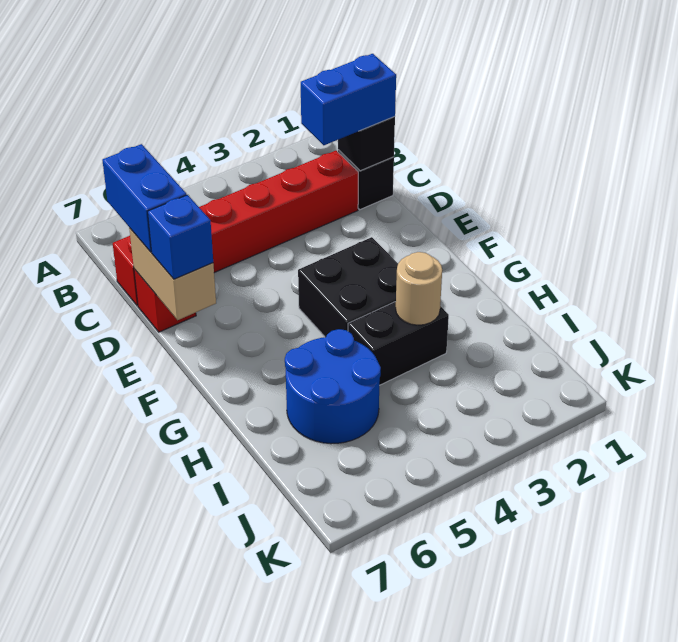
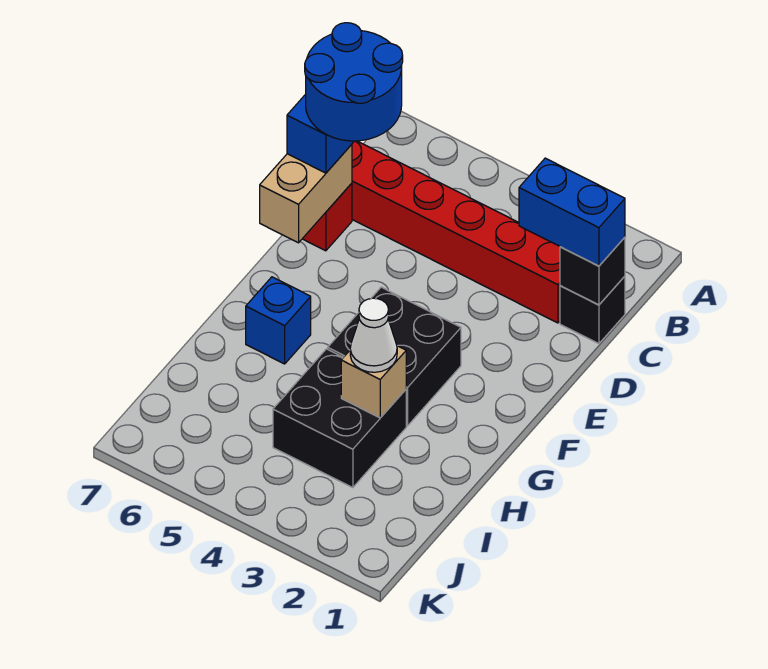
blue 1x1 brick [148,195,213,279] -> blue 1x1 brick moved to [246,277,311,364]
black 1x2 brick [348,302,449,385] -> black 2x2 brick [273,349,406,488]
tan 1x1 round brick [396,252,442,325] -> tan 1x1 brick [341,346,406,418]
none -> white 1x1 cone [350,298,397,372]
blue 2x2 round brick [285,329,381,444] -> blue 2x2 round brick moved to [305,23,403,141]

